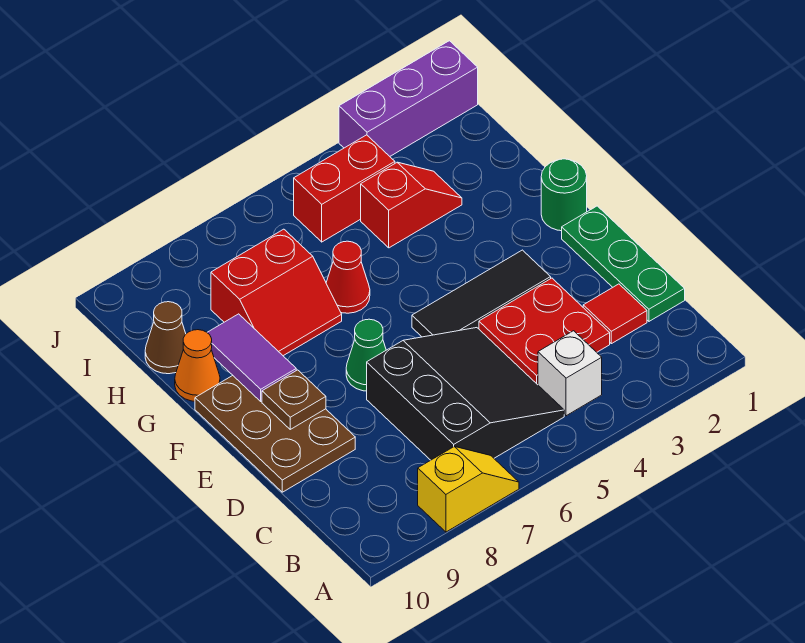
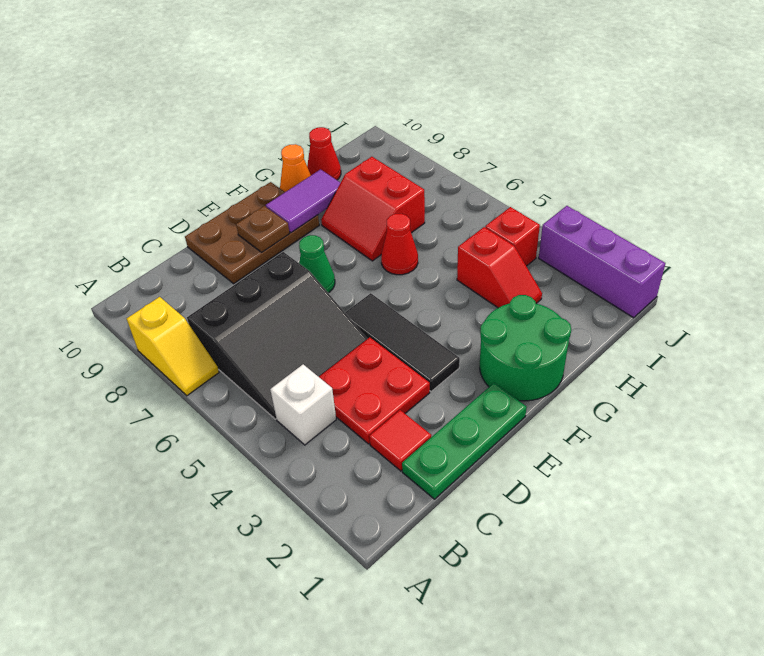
green 1x1 round brick [541,159,587,231] -> green 2x2 round brick [480,295,571,401]
brown 1x1 cone [145,302,186,374] -> red 1x1 cone [307,127,341,180]
red 1x2 brick [294,135,395,242] -> red 1x1 brick [485,207,540,266]

